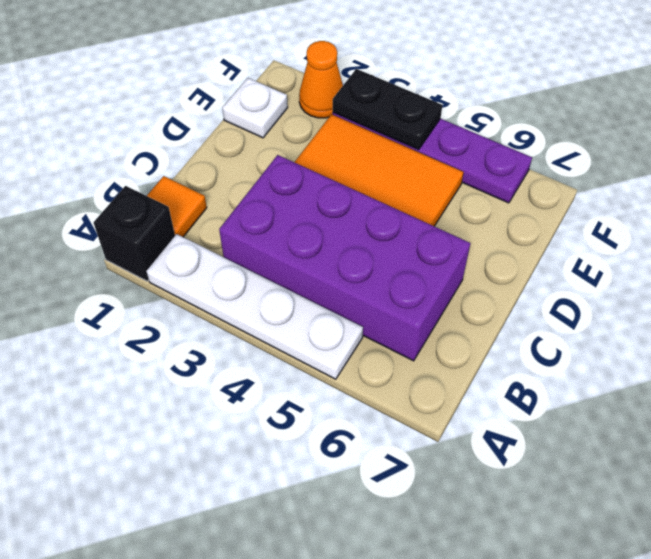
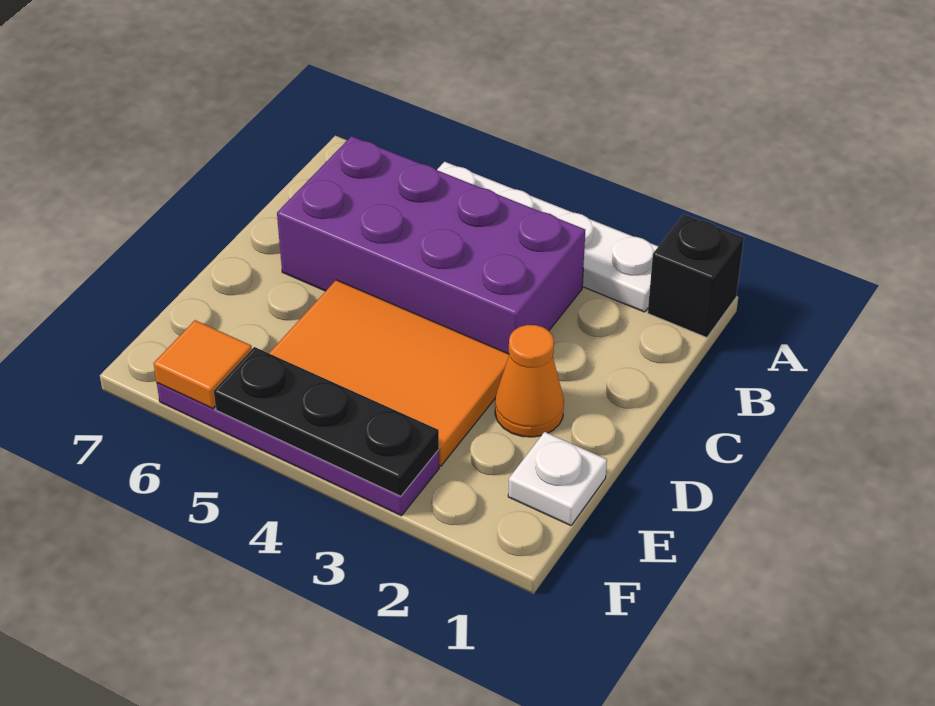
orange 1x1 tile [147,176,207,237] -> orange 1x1 tile moved to [154,320,252,409]
orange 1x1 cone [299,41,343,118] -> orange 1x1 cone moved to [495,325,564,437]
black 1x2 plate [333,69,442,150] -> black 1x3 plate [214,347,439,496]

